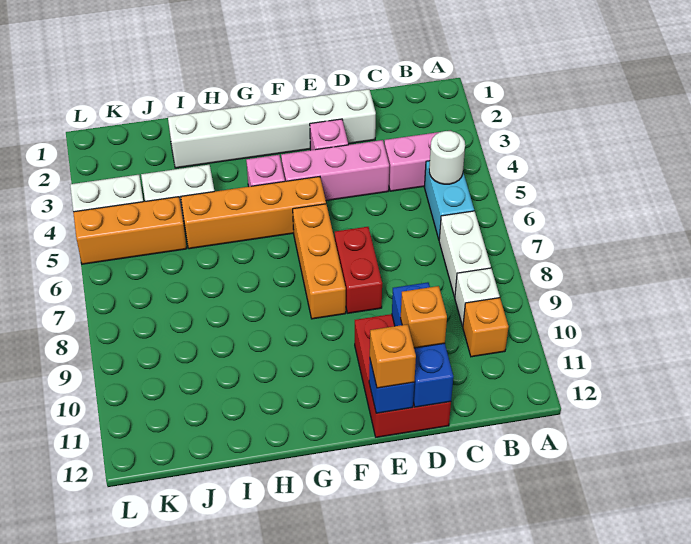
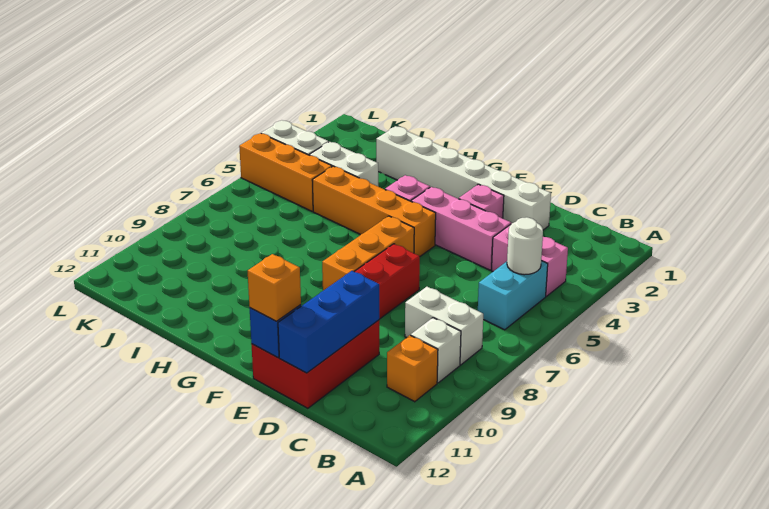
white 1x2 brick [439,211,491,297] -> white 1x2 brick turned to [405,287,483,365]
orange 1x1 brick [401,286,447,348] -> none

